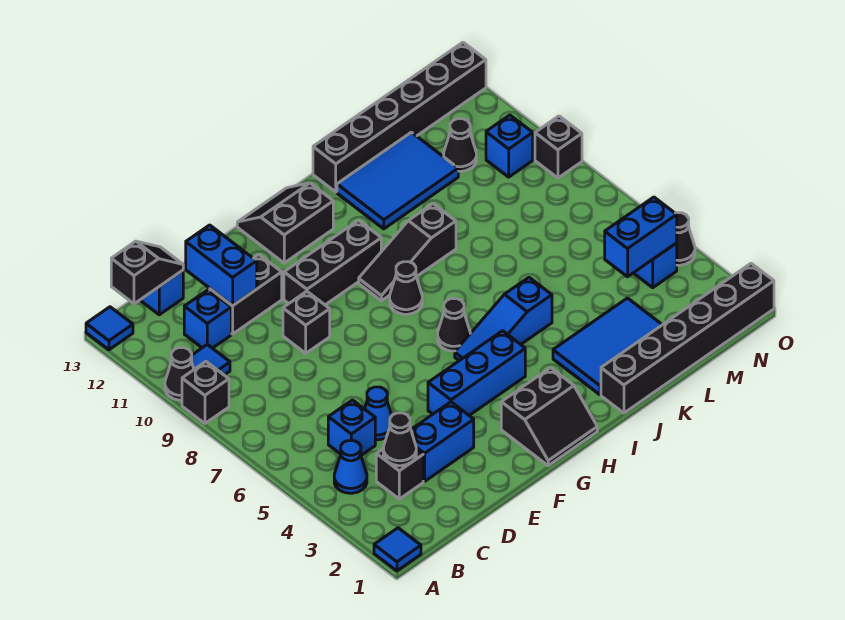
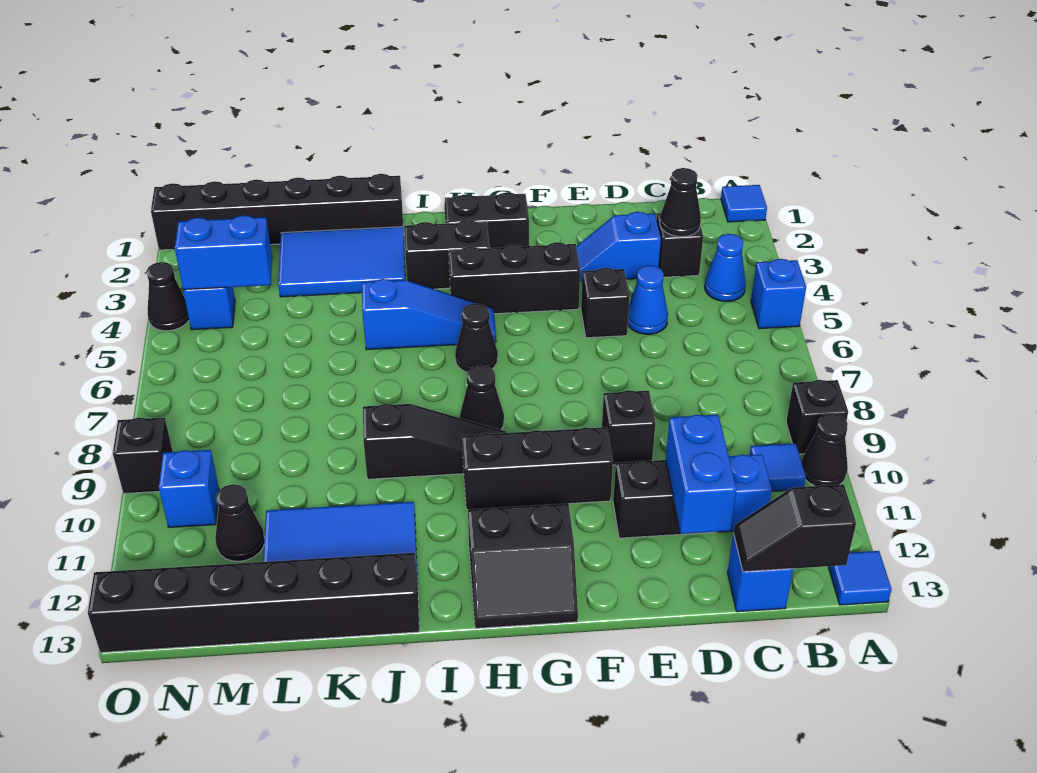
blue 1x1 brick [328,400,375,455] -> blue 1x1 brick moved to [751,259,806,329]
blue 1x2 brick [411,402,474,481] -> blue 1x2 slope [576,212,661,282]
none -> black 1x1 brick [581,268,630,338]
blue 1x3 brick [428,331,525,415] -> black 1x3 brick [449,242,580,314]
none -> black 1x2 brick [404,220,490,289]

